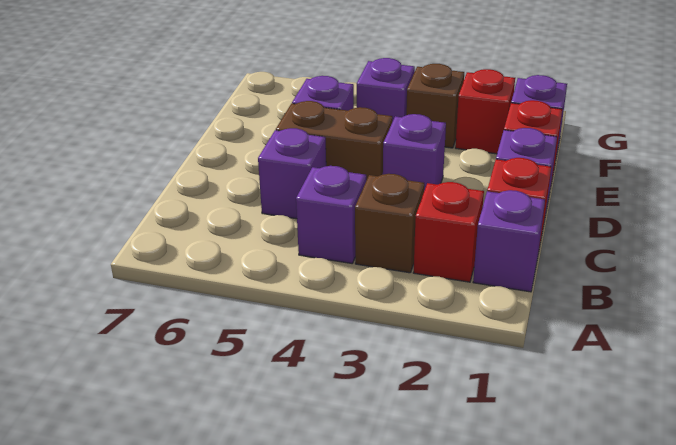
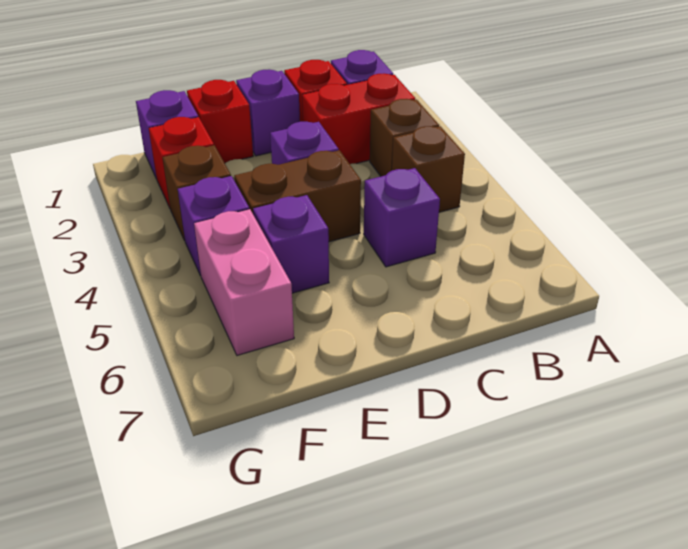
red 1x1 brick [413,182,484,282] -> red 1x2 brick [302,74,415,164]
purple 1x1 brick [296,166,366,263] -> brown 1x1 brick [392,126,465,212]
brown 1x2 brick [276,101,392,181] -> brown 1x2 brick turned to [234,150,361,242]
none -> pink 1x2 brick [194,209,294,356]

